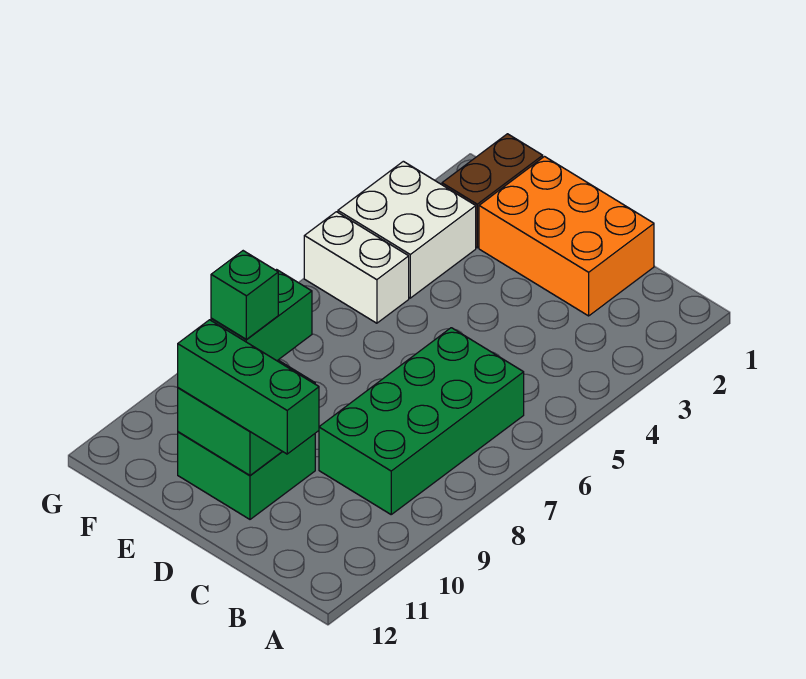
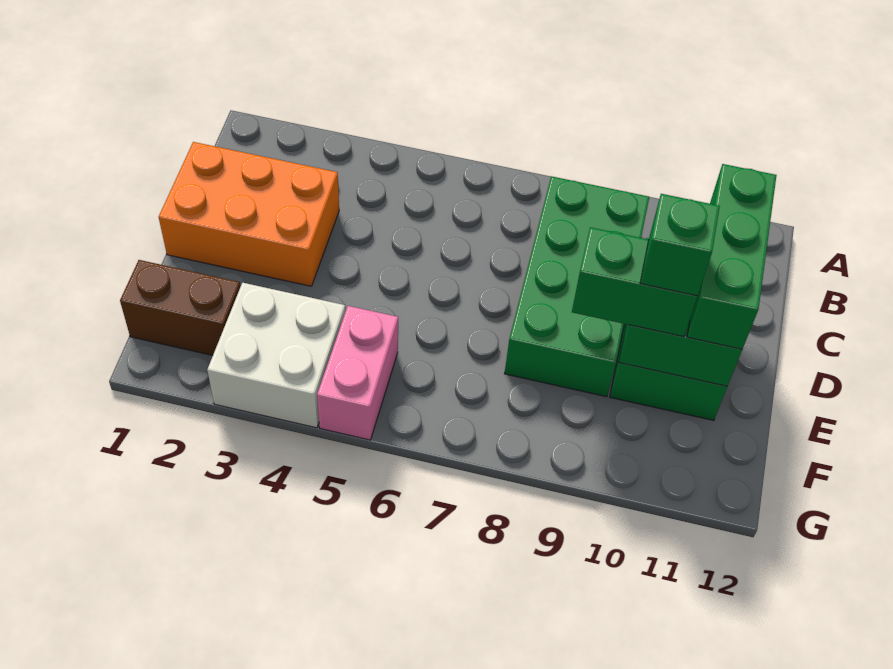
green 2x4 brick [319,328,524,514] -> green 2x4 brick turned to [505,176,649,397]
orange 2x3 brick [479,157,654,316] -> orange 2x3 brick turned to [159,142,339,286]
white 1x2 brick [304,212,409,323] -> pink 1x2 brick [317,306,398,440]

